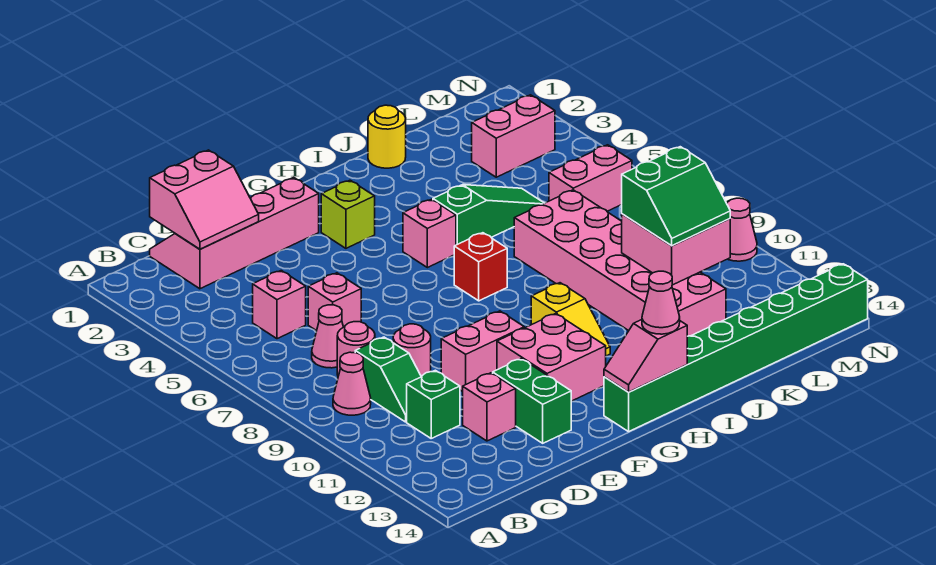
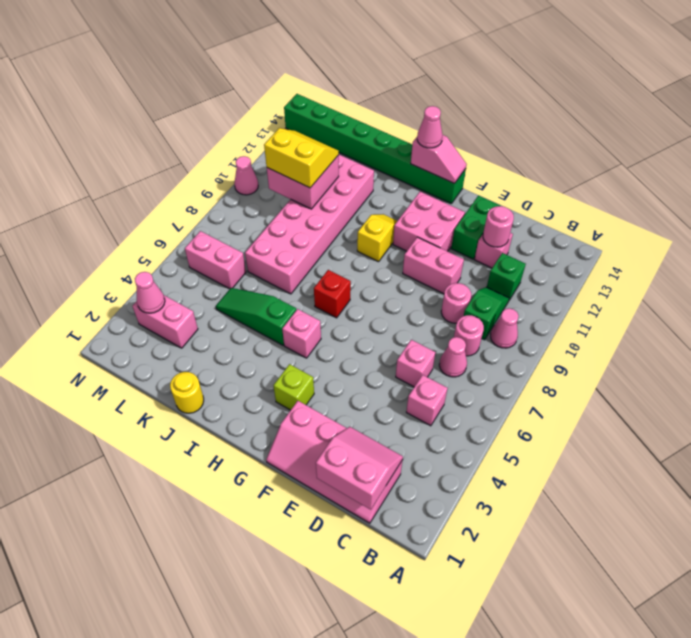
none -> pink 1x1 round brick [483,206,514,247]
green 2x2 slope [622,147,730,246] -> yellow 2x2 slope [264,128,339,188]
none -> pink 1x1 cone [135,272,165,313]

